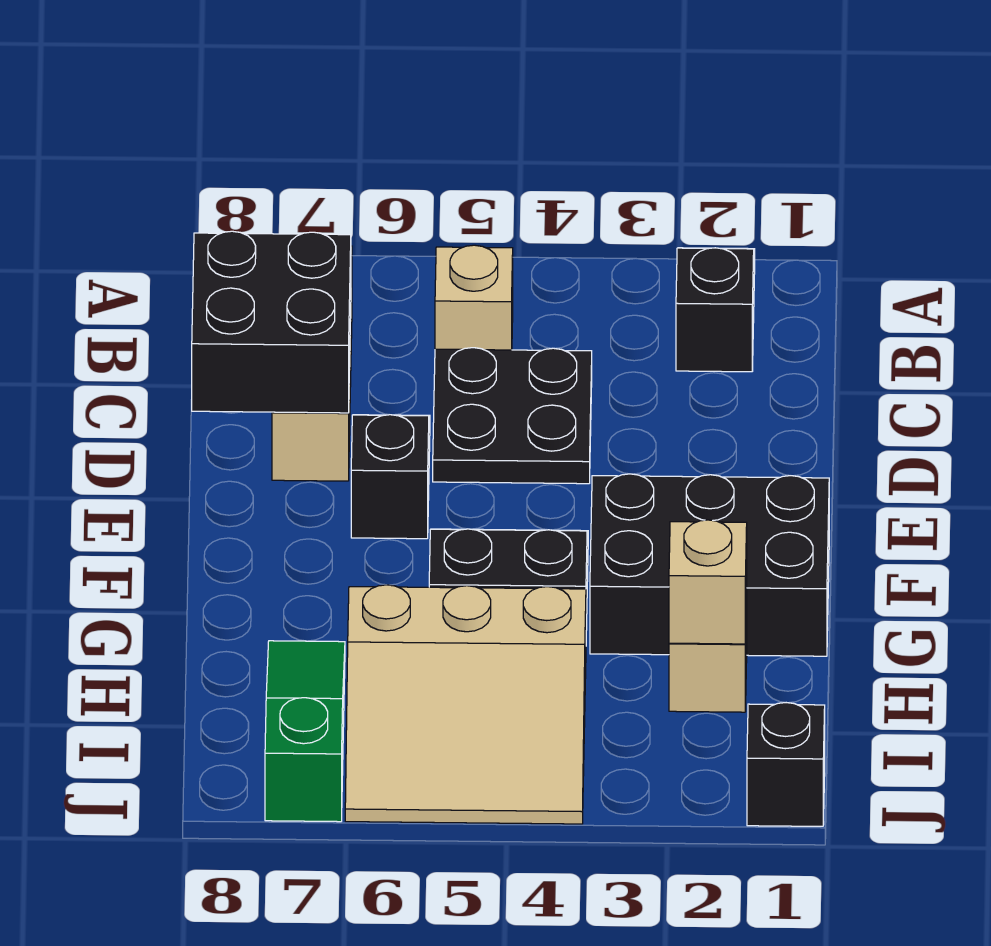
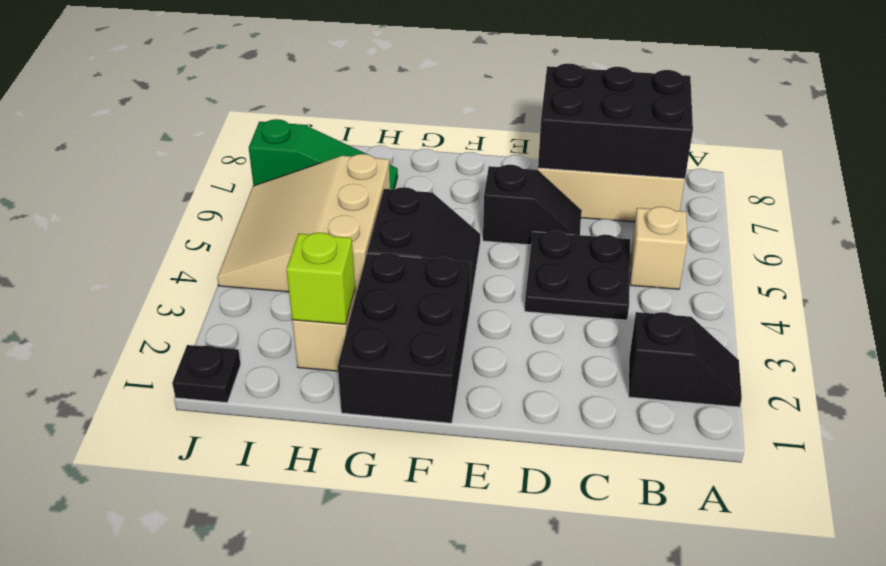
black 2x2 brick [192,231,351,413] -> black 2x3 brick [538,63,693,179]
tan 1x1 brick [669,520,747,644] -> lime 1x1 brick [287,233,355,324]
black 1x1 brick [747,703,825,826] -> black 1x1 plate [172,345,241,403]

